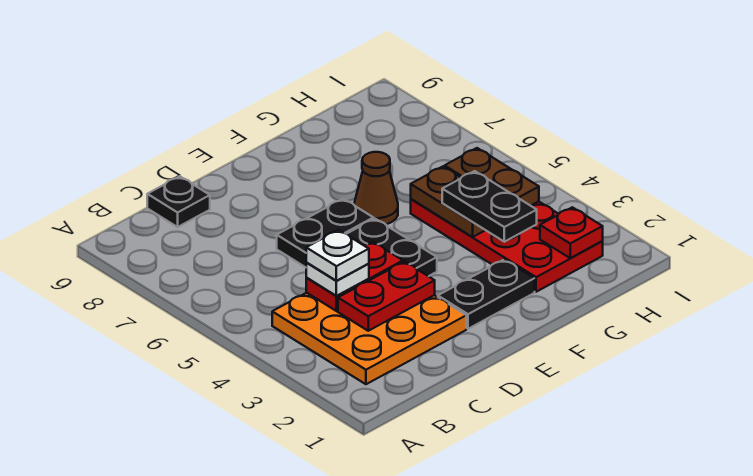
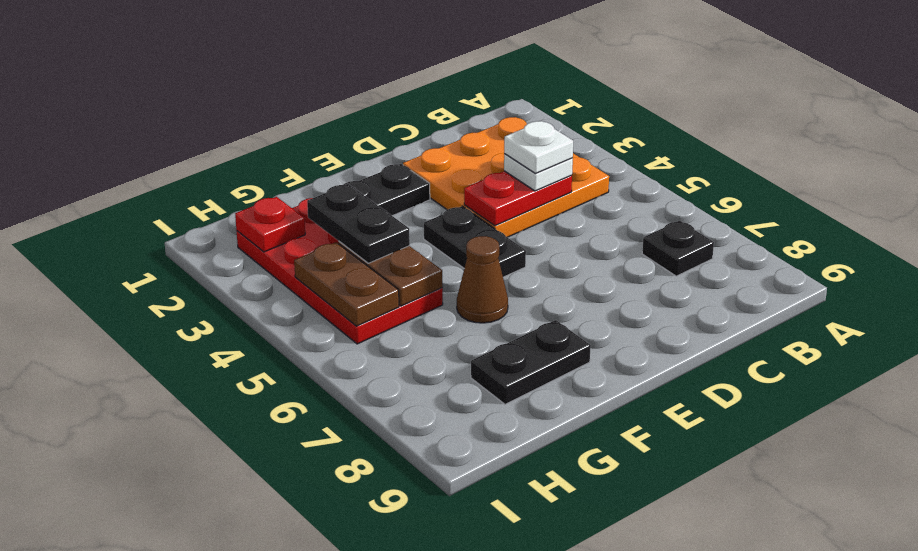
red 1x2 plate [338,262,435,331] -> none
black 1x1 plate [147,176,210,227] -> black 1x1 plate moved to [642,221,714,276]
black 1x2 plate [277,199,373,267] -> black 1x2 plate moved to [471,320,591,404]

